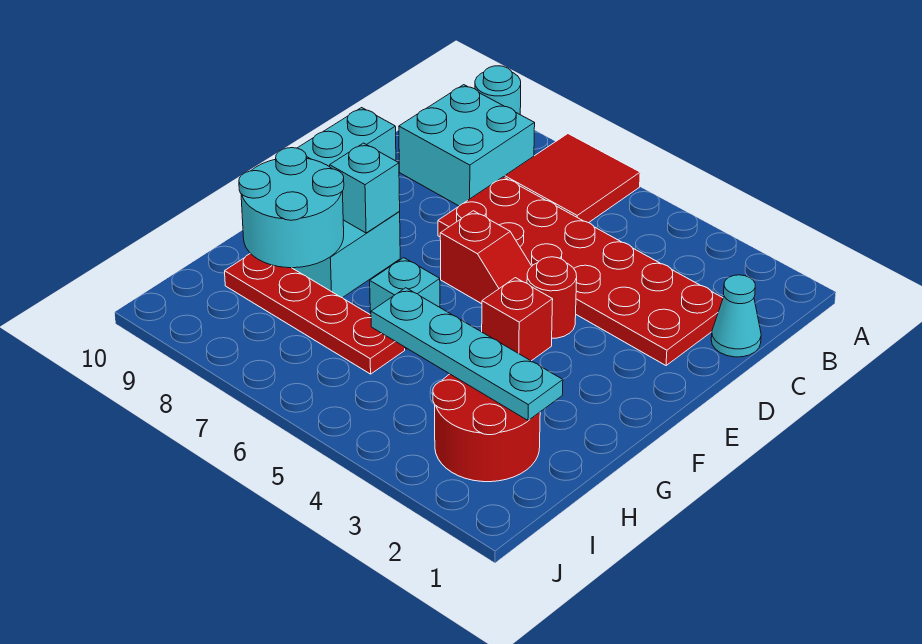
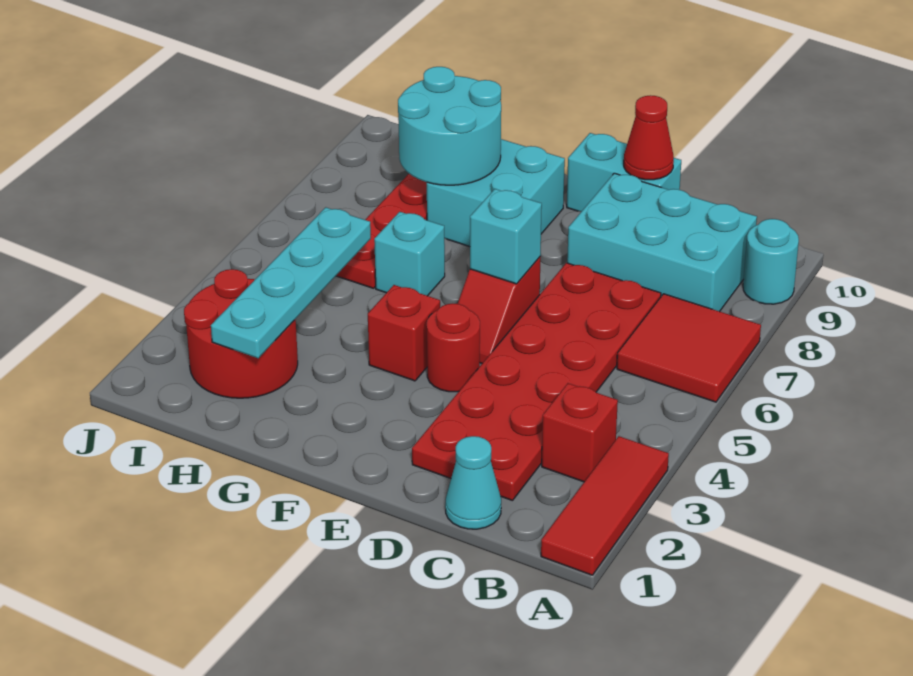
none -> red 1x3 tile [541,436,669,575]
none -> red 1x1 brick [542,383,618,482]
cyan 2x2 brick [399,85,535,206] -> cyan 2x3 brick [567,173,757,312]
none -> red 1x1 cone [624,95,674,180]
cyan 1x1 brick [330,143,400,233] -> cyan 1x1 brick moved to [470,189,542,284]

